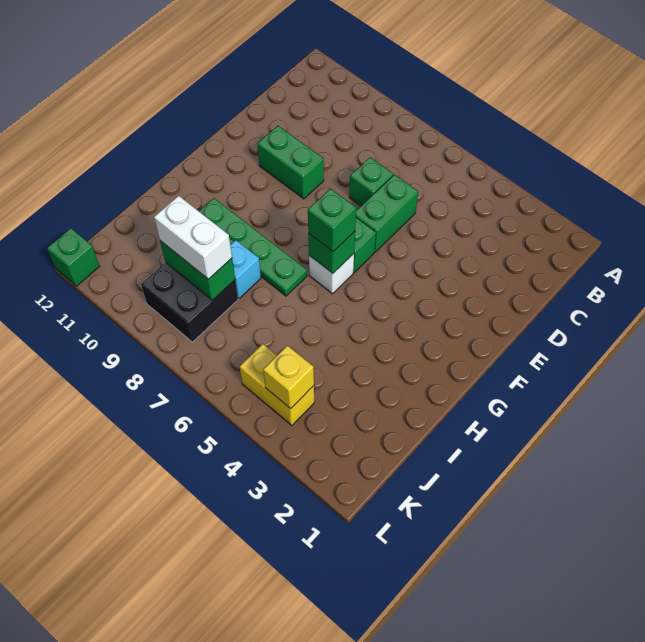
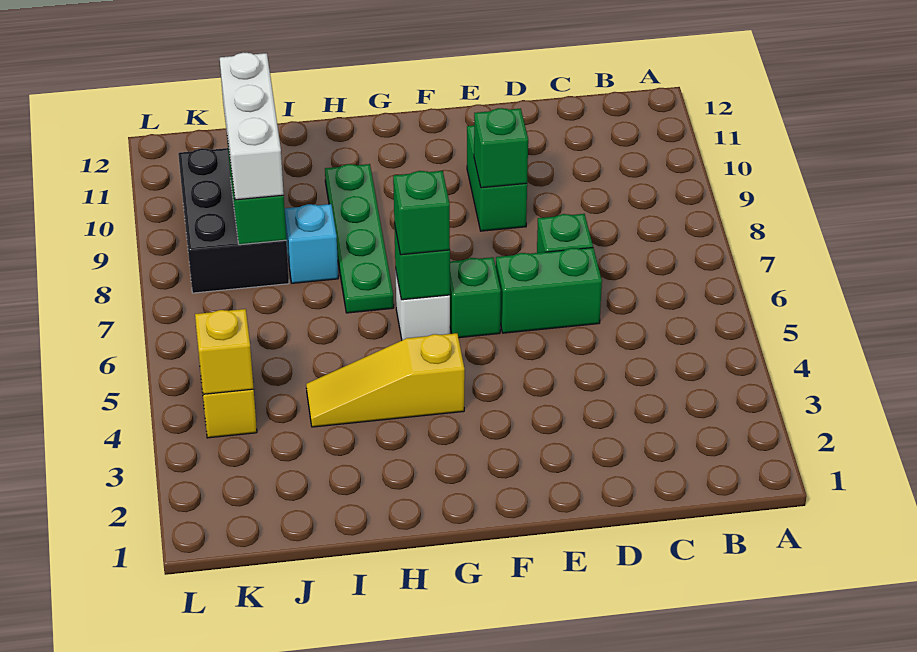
none -> yellow 1x3 slope [306,333,465,427]
black 2x2 brick [141,262,238,342] -> black 2x3 brick [178,148,289,293]
white 1x2 brick [154,196,232,279] -> white 1x3 brick [220,52,284,200]
green 1x1 brick [47,228,100,286] -> green 1x1 brick moved to [474,108,528,188]

